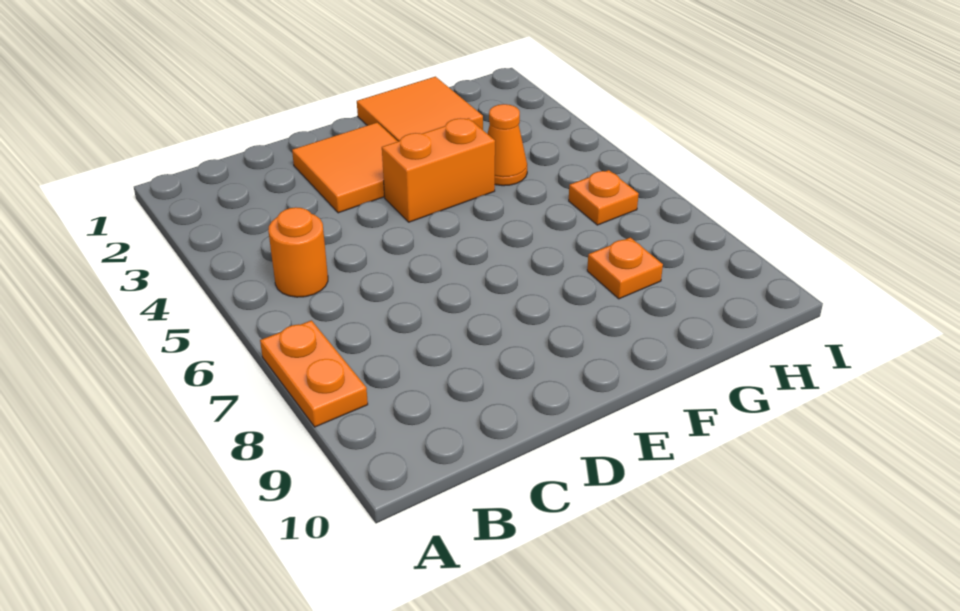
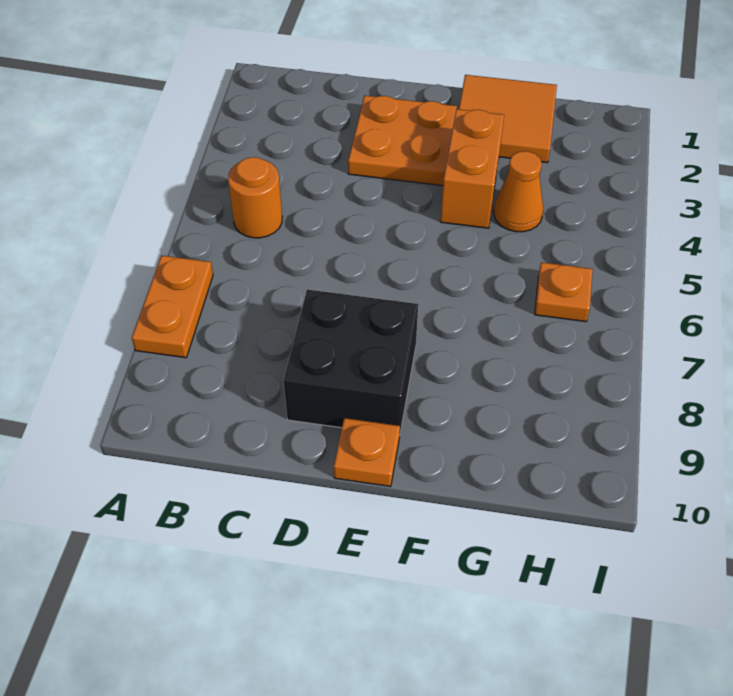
orange 2x2 tile [292,123,398,213] -> orange 2x2 plate [348,96,457,186]
none -> black 2x2 brick [284,289,418,432]
orange 1x2 brick [382,118,495,222] -> orange 1x2 brick turned to [440,109,504,228]
orange 1x1 plate [587,237,663,299] -> orange 1x1 plate moved to [334,418,400,487]

